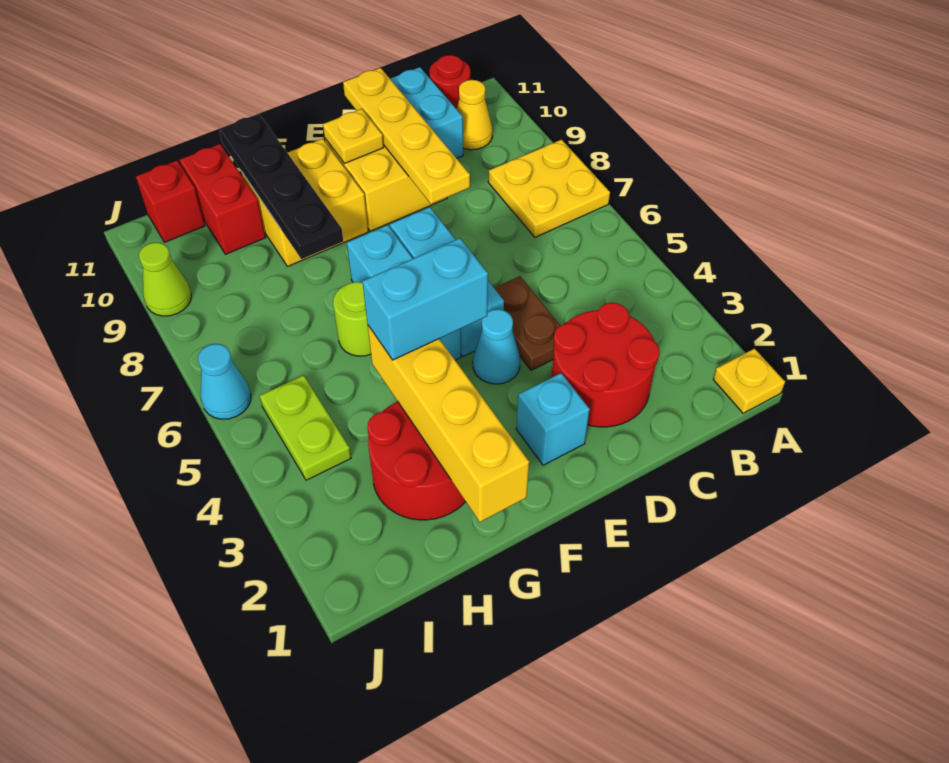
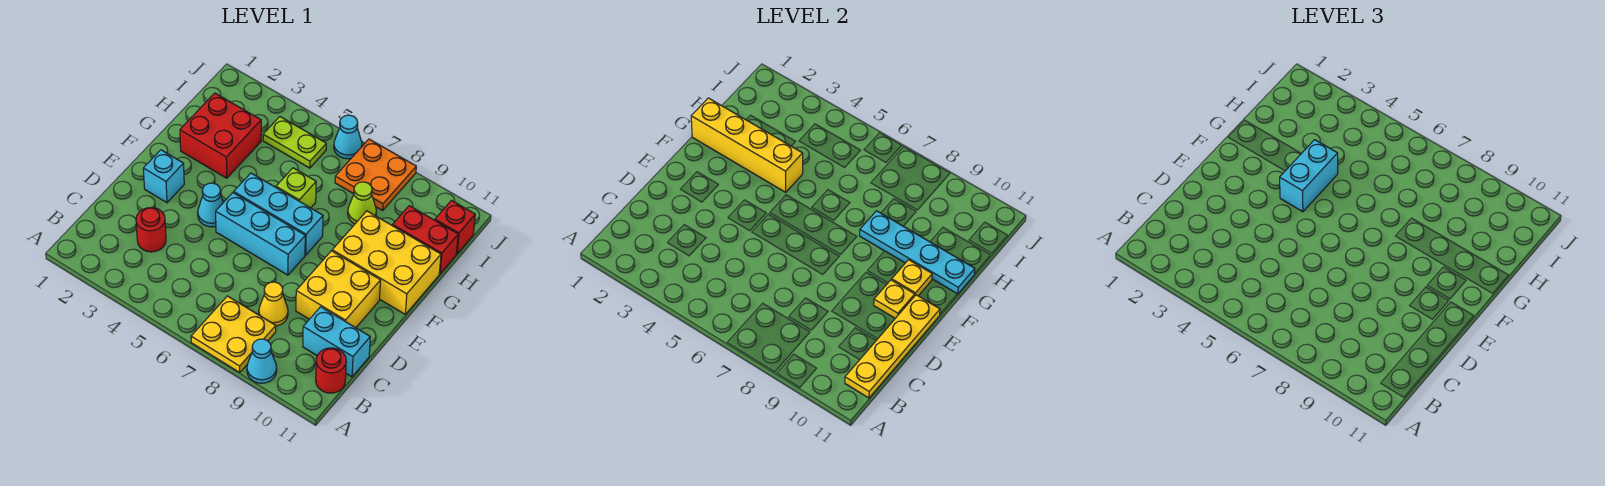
yellow 1x1 plate [713,349,785,413] -> yellow 1x1 plate moved to [892,260,932,296]
none -> cyan 1x1 cone [247,339,277,383]
yellow 1x1 cone [457,80,493,150] -> yellow 1x1 cone moved to [259,282,288,326]
red 2x2 round brick [552,303,660,427] -> red 1x1 round brick [136,208,166,252]
brown 1x2 plate [494,276,561,370] -> none
yellow 1x4 plate [343,68,470,204] -> yellow 1x4 plate turned to [845,295,940,398]
yellow 2x2 brick [241,139,368,266] -> yellow 2x3 brick [332,211,441,314]
red 2x2 round brick [367,402,466,520] -> red 2x2 brick [180,93,261,178]
lime 1x1 round brick [333,282,371,356] -> lime 1x1 brick [276,168,316,208]
black 1x4 plate [219,114,343,259] -> cyan 1x4 plate [860,211,975,294]
none -> orange 2x2 plate [335,139,416,210]
lime 1x1 cone [139,243,191,316] -> lime 1x1 cone moved to [348,182,376,224]

